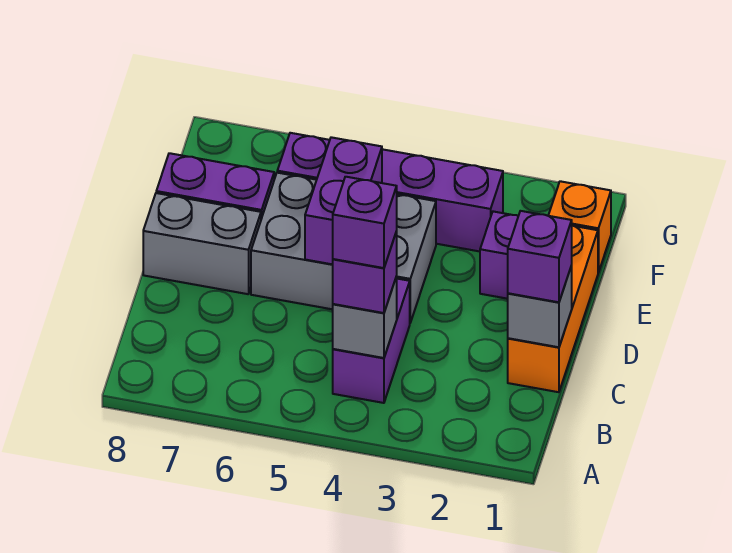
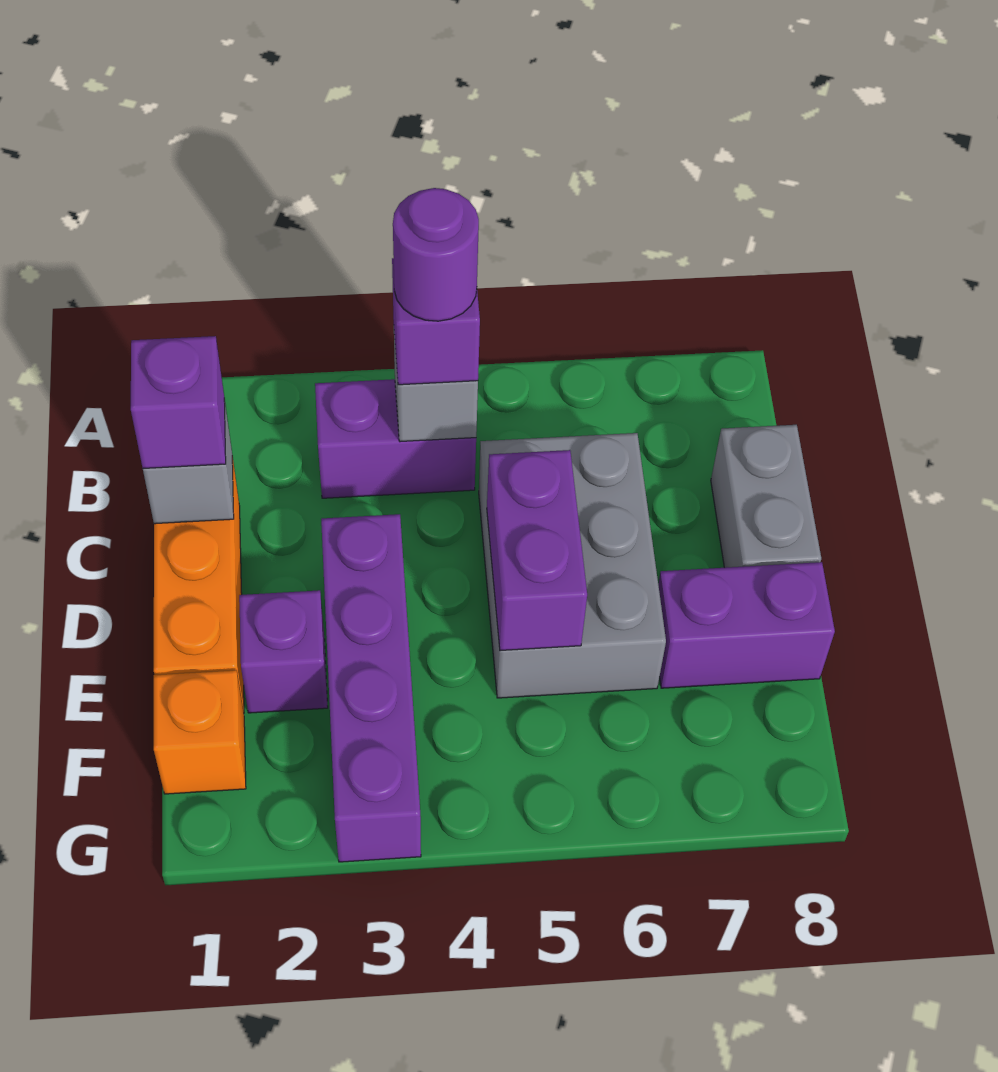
purple 1x2 brick [333,279,410,403] -> purple 1x2 brick turned to [315,379,476,498]
purple 1x1 brick [333,177,397,268] -> purple 1x1 round brick [393,188,479,321]
grey 2x3 brick [251,173,436,323] -> grey 2x3 brick turned to [479,433,666,698]
grey 1x2 brick [143,193,261,294] -> grey 1x2 brick turned to [711,425,821,568]
purple 1x4 brick [277,133,503,251] -> purple 1x4 brick turned to [321,514,421,862]

